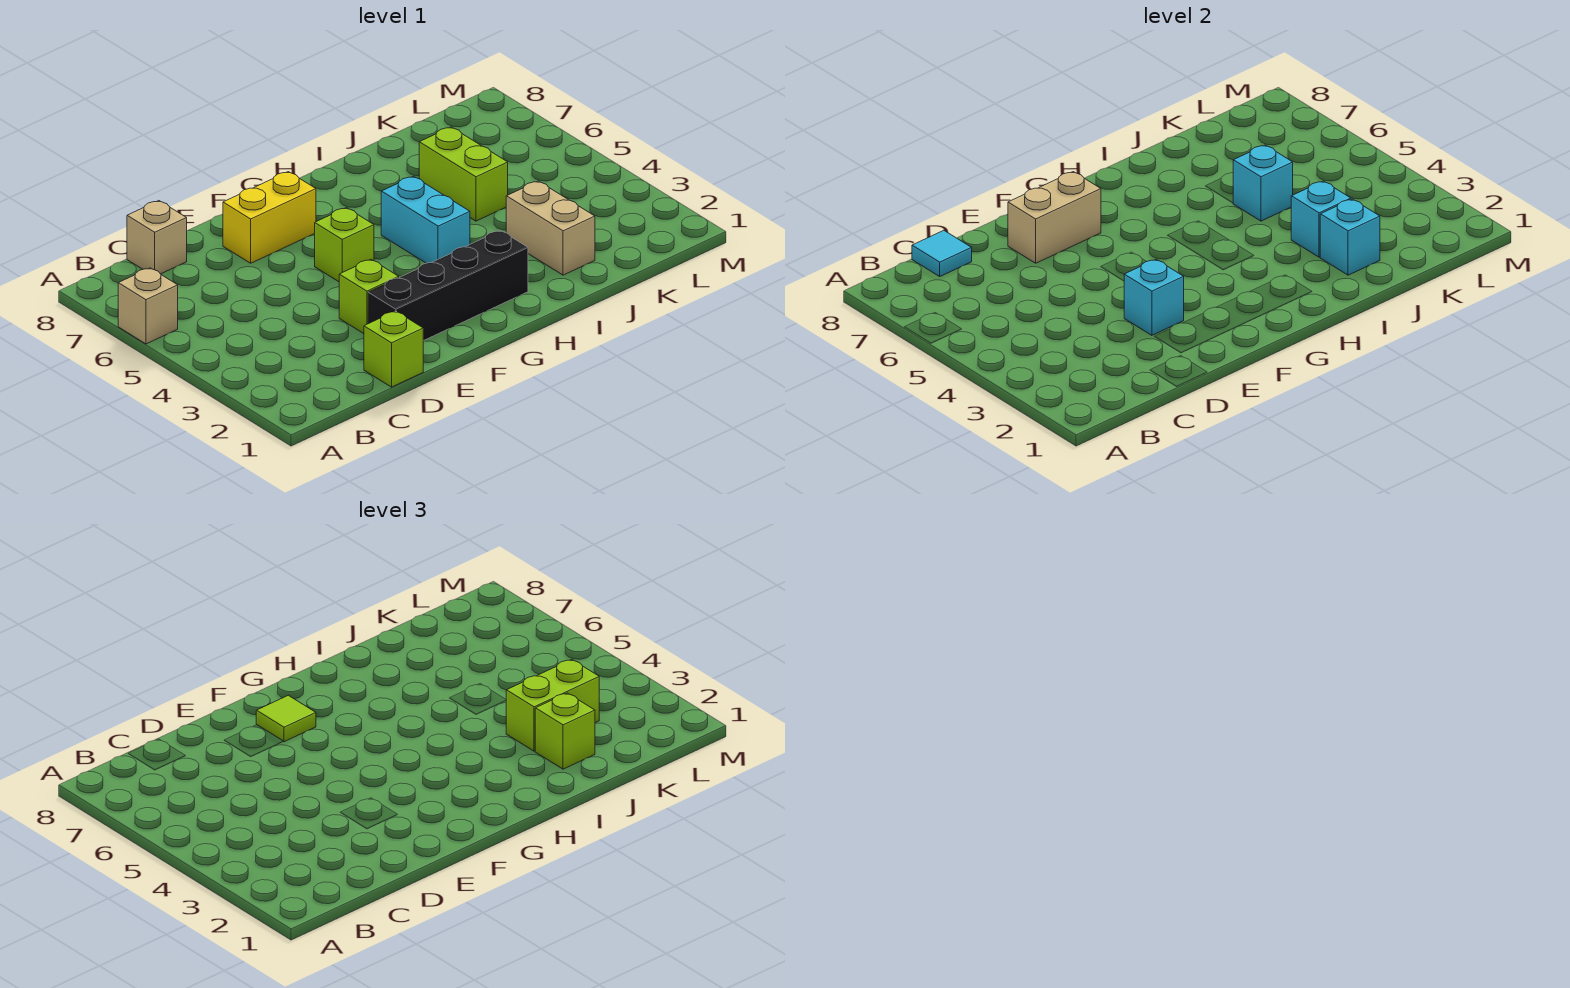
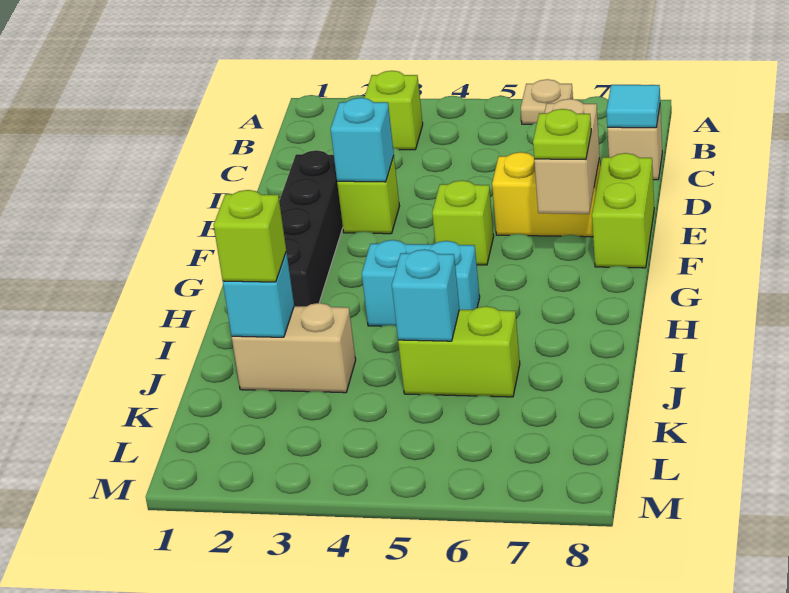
tan 1x1 brick [118,268,178,344] -> tan 1x1 plate [521,79,573,124]
lime 1x1 brick [364,311,423,387] -> lime 1x1 brick moved to [364,71,423,150]
yellow 1x2 brick [223,172,316,263] -> yellow 1x2 brick turned to [492,152,600,237]
lime 1x1 tile [256,695,316,742] -> lime 1x1 plate [533,109,591,160]
cyan 1x1 brick [1291,181,1351,257] -> none
lime 1x2 brick [506,659,599,751] -> lime 1x2 brick moved to [592,153,654,268]

